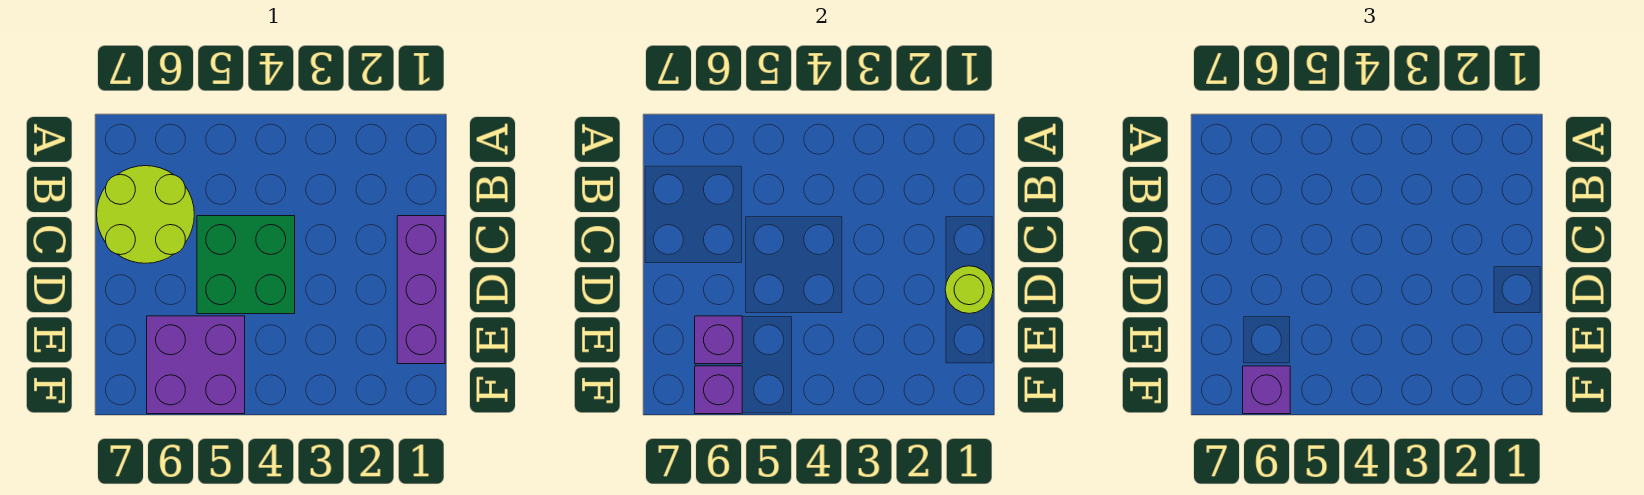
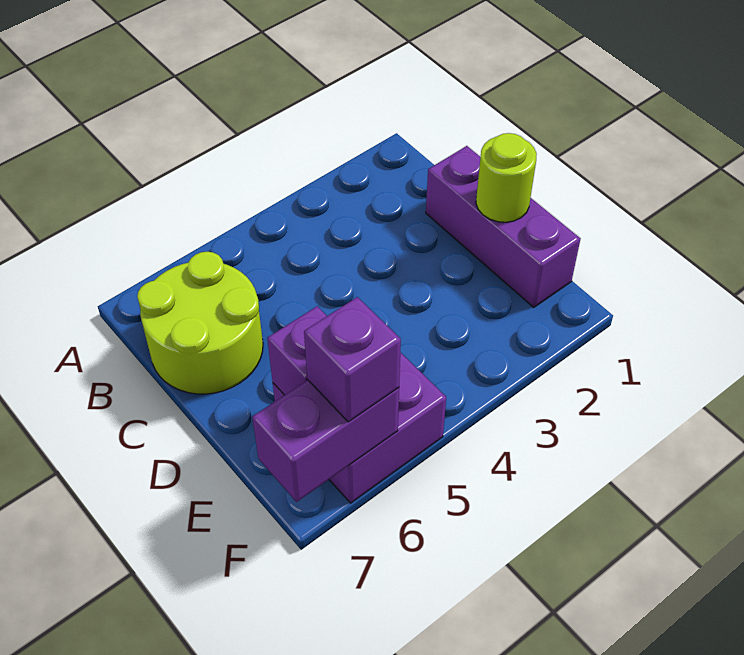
green 2x2 brick [197,216,295,314] -> none
purple 1x1 brick [695,366,742,414] -> purple 1x2 brick [252,380,399,502]

